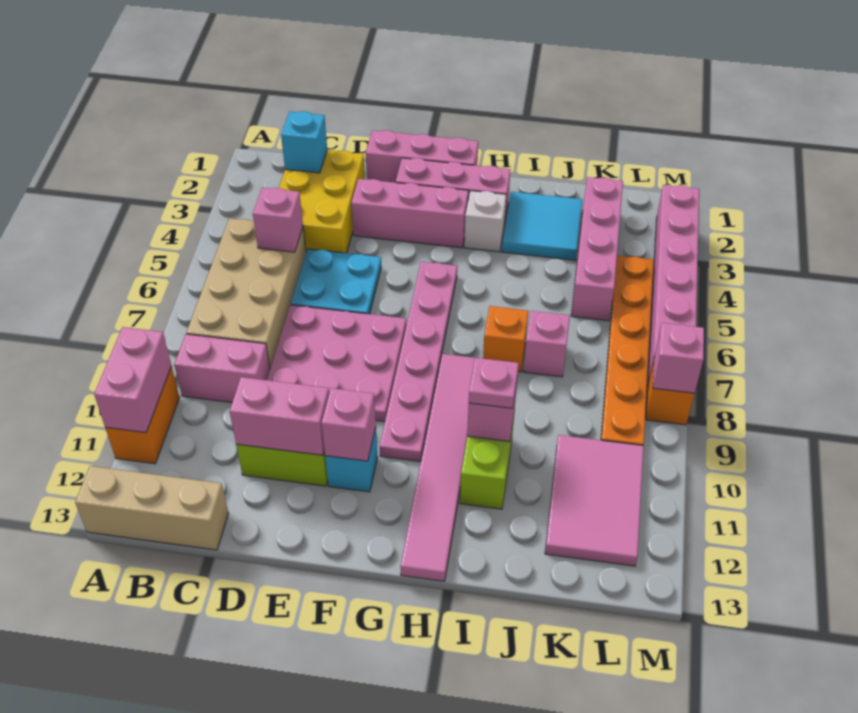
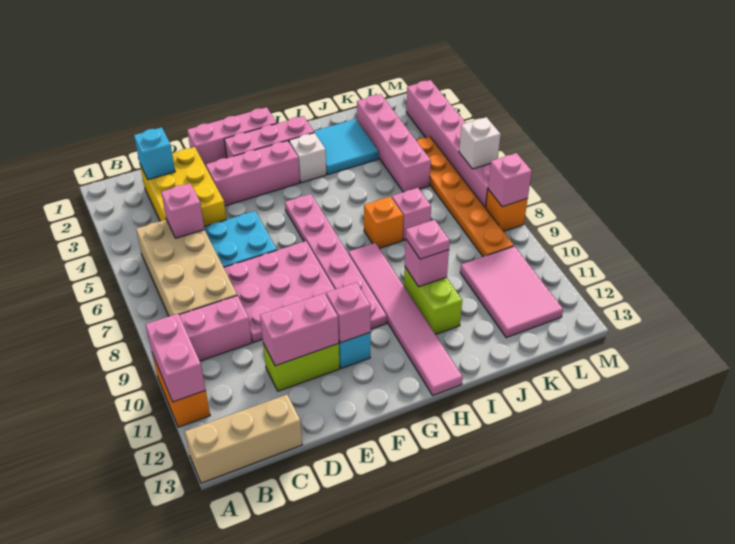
none -> white 1x1 brick [459,117,501,169]

